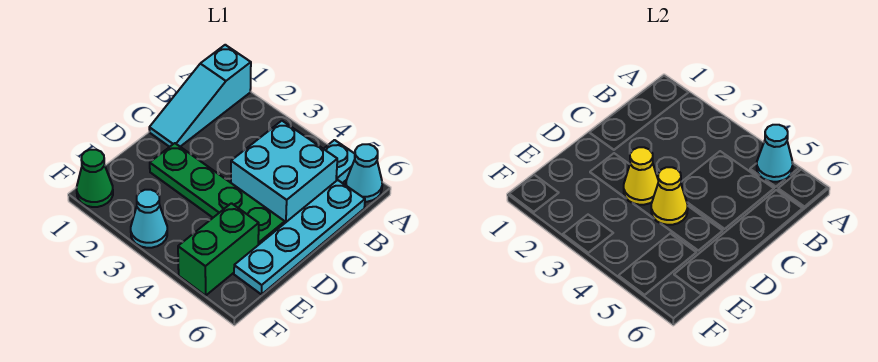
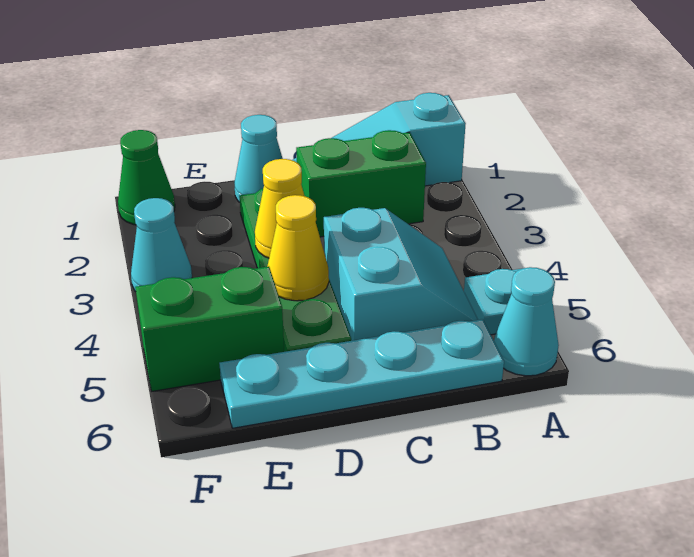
cyan 1x1 cone [757,125,793,182] -> cyan 1x1 cone moved to [234,115,283,202]
none -> green 1x2 brick [296,130,426,237]
cyan 2x2 brick [231,121,337,223] -> cyan 2x2 slope [324,208,478,341]

